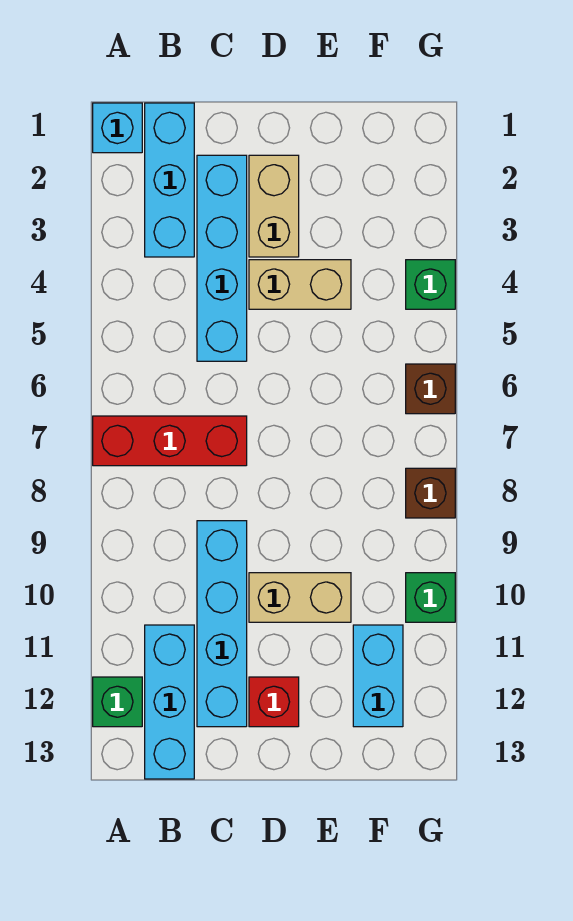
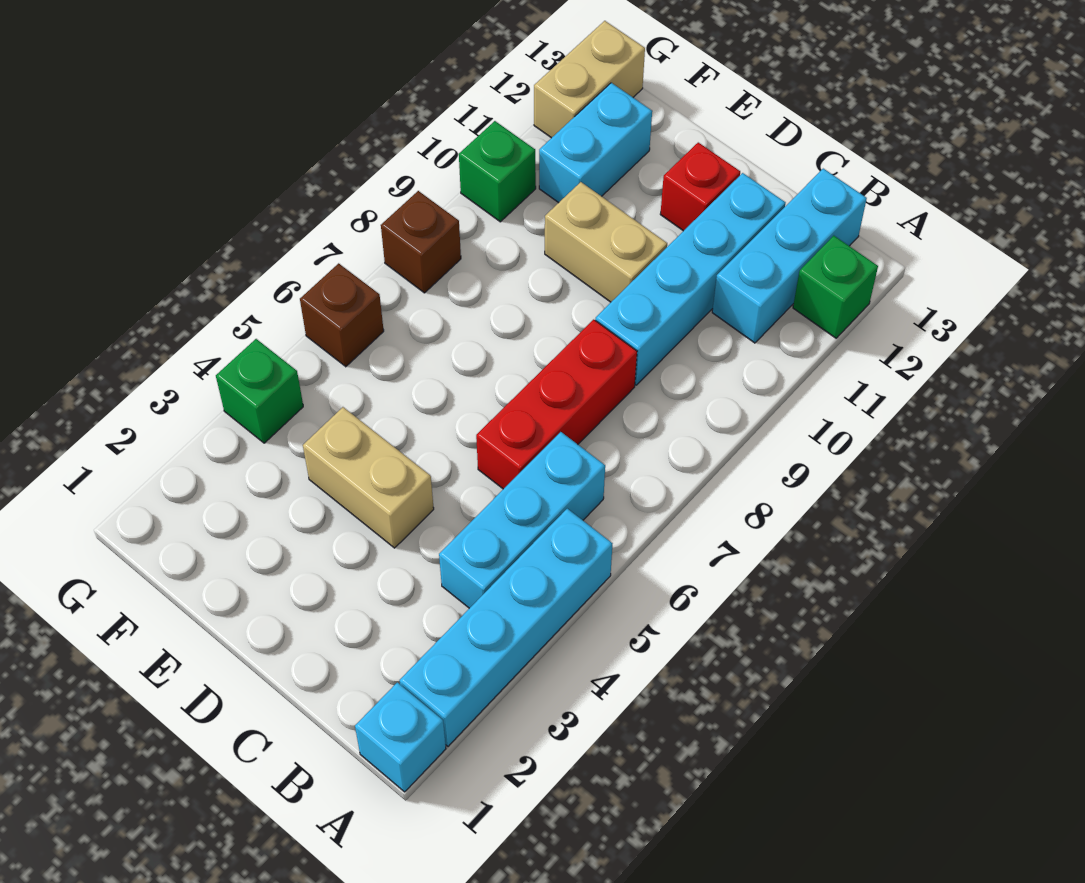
red 1x3 brick [93,416,247,466] -> red 1x3 brick turned to [476,320,637,489]
cyan 1x3 brick [145,103,194,257] -> cyan 1x3 brick moved to [439,432,605,608]
cyan 1x4 brick [197,155,247,361] -> cyan 1x4 brick moved to [400,509,612,746]
tan 1x2 brick [249,155,299,257] -> tan 1x2 brick moved to [534,21,645,138]

